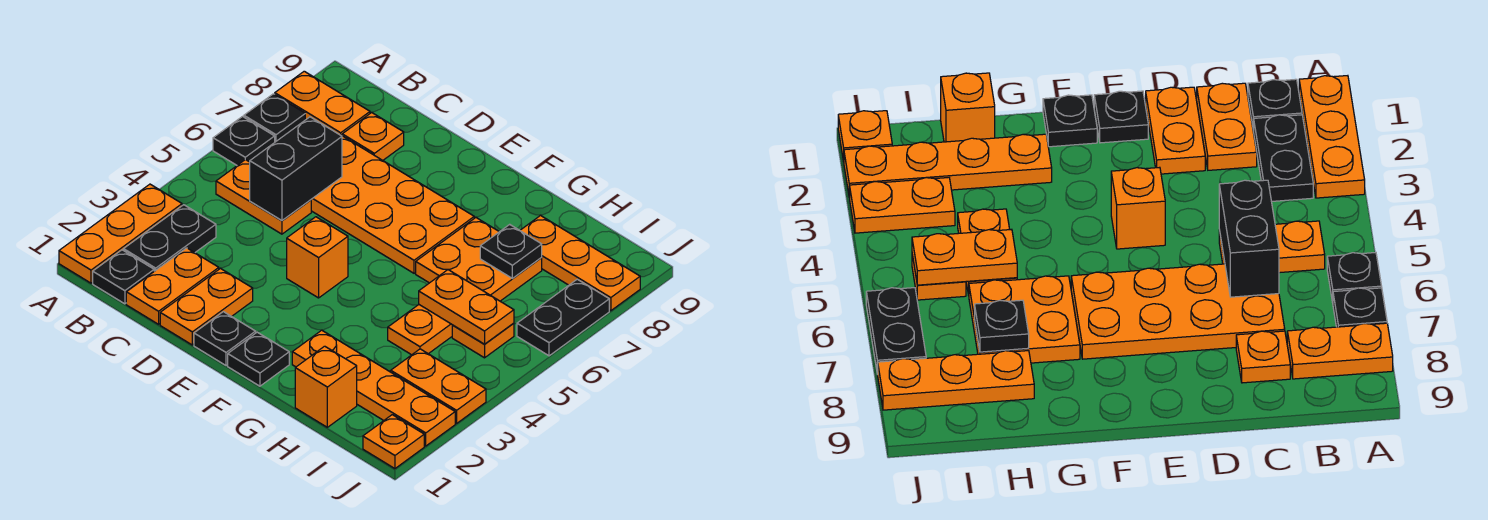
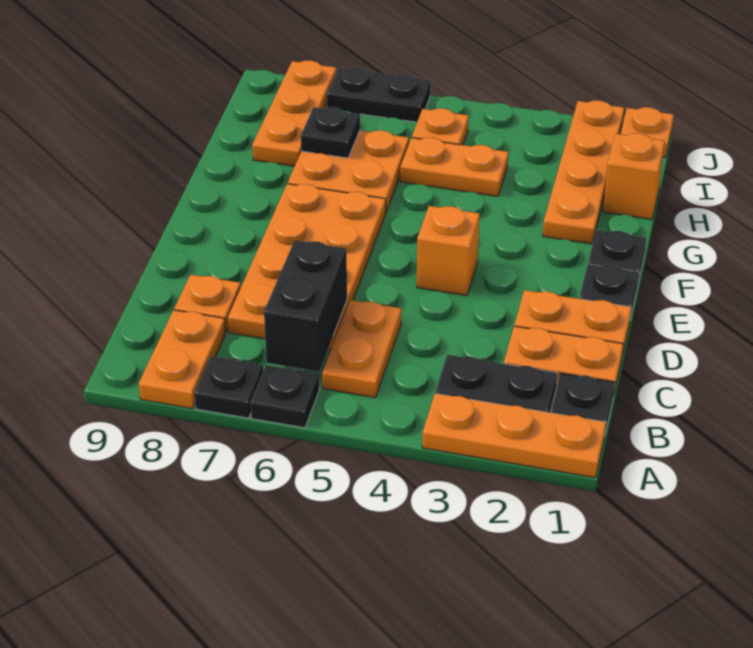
black 1x2 brick [250,117,342,220] -> black 1x2 brick turned to [264,240,347,371]
orange 1x2 plate [419,270,514,344] -> none
orange 1x2 plate [391,349,486,423] -> none

